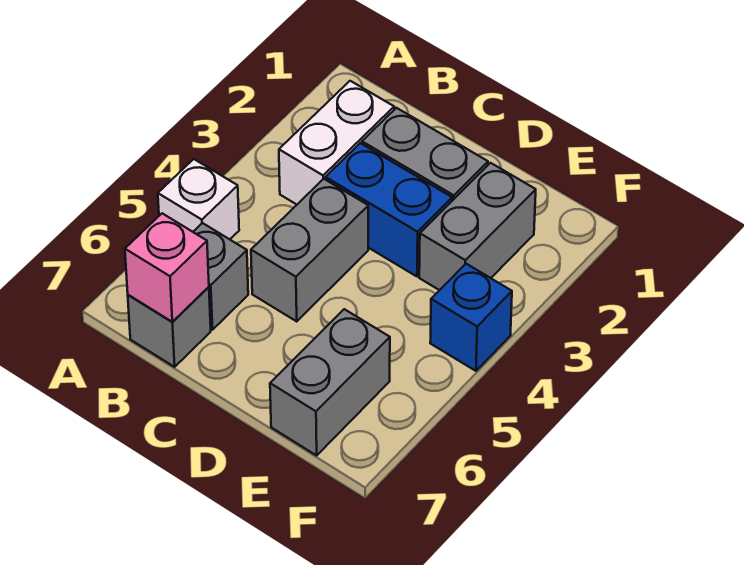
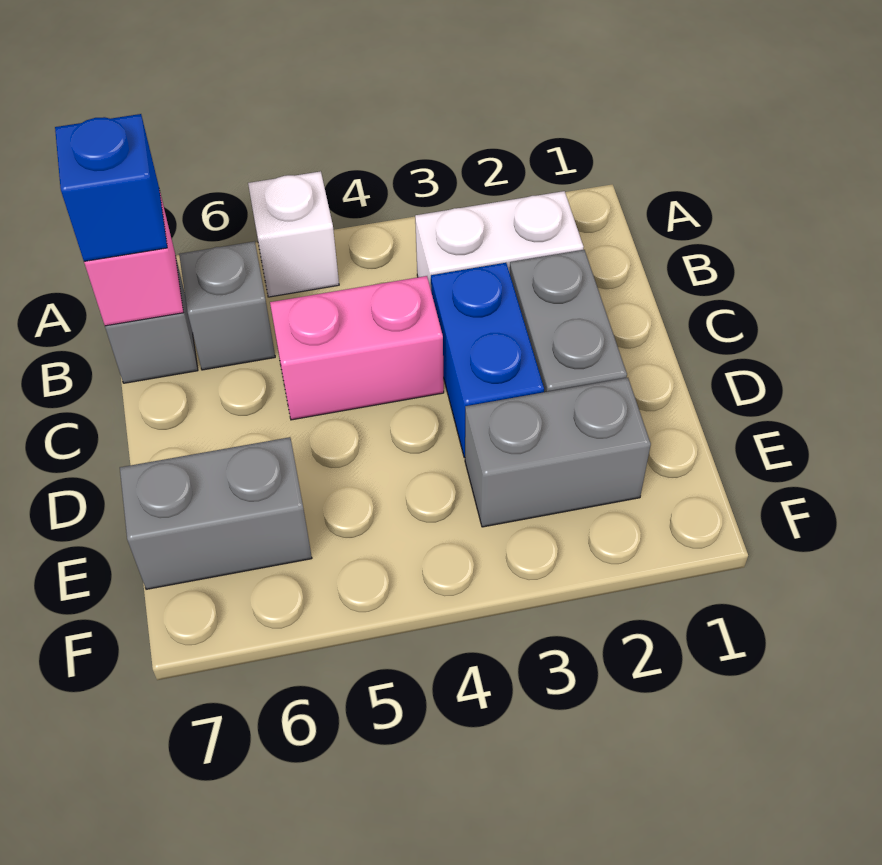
grey 1x2 brick [251,179,368,321] -> pink 1x2 brick [270,276,444,420]
blue 1x1 brick [430,264,512,371] -> blue 1x1 brick moved to [55,114,167,261]

